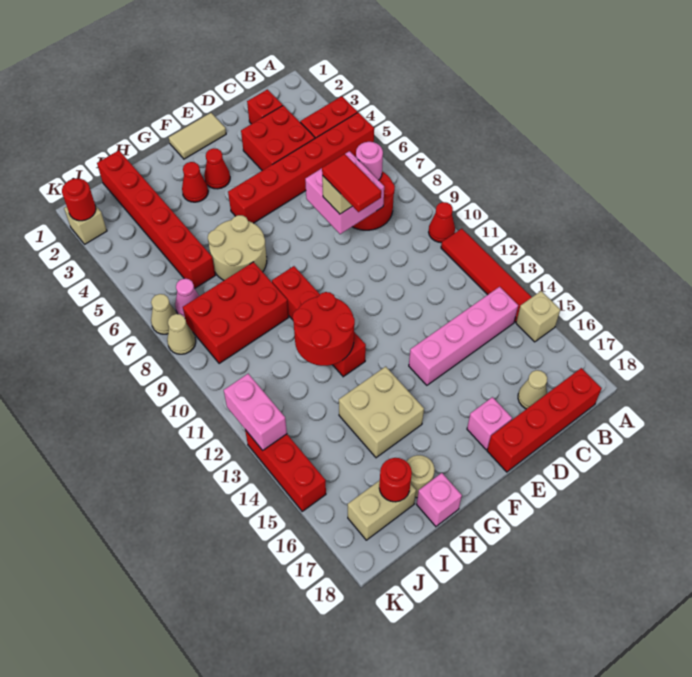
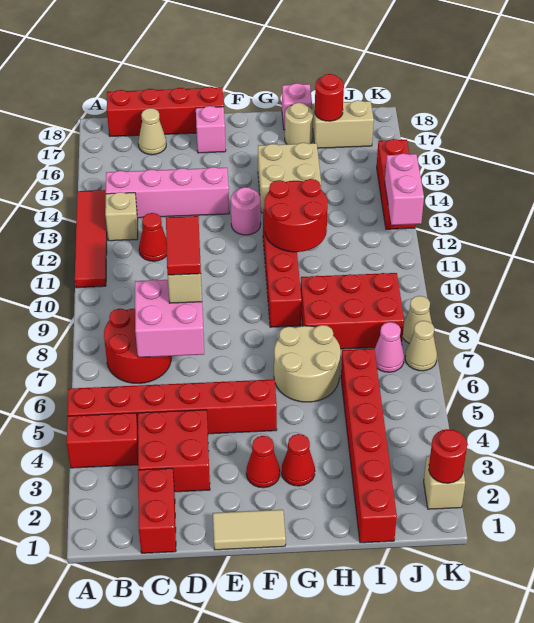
red 1x1 cone [429,202,455,243] -> red 1x1 cone moved to [139,213,167,261]
tan 1x1 brick [516,291,560,342] -> tan 1x1 brick moved to [105,192,138,241]
pink 1x1 round brick [356,142,383,180] -> pink 1x1 round brick moved to [231,187,261,235]
red 1x1 brick [247,89,283,124] -> red 1x2 brick [138,468,176,553]

